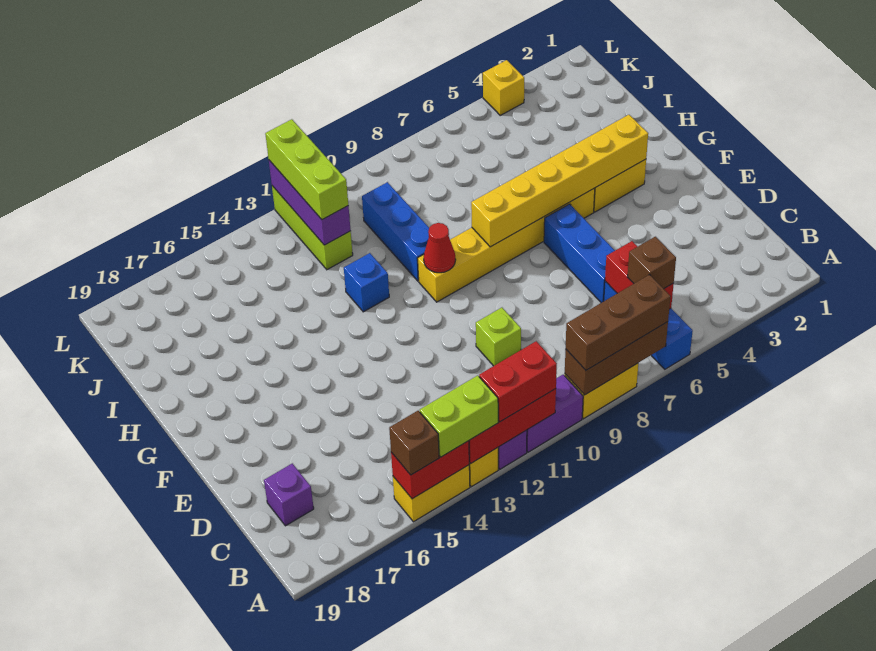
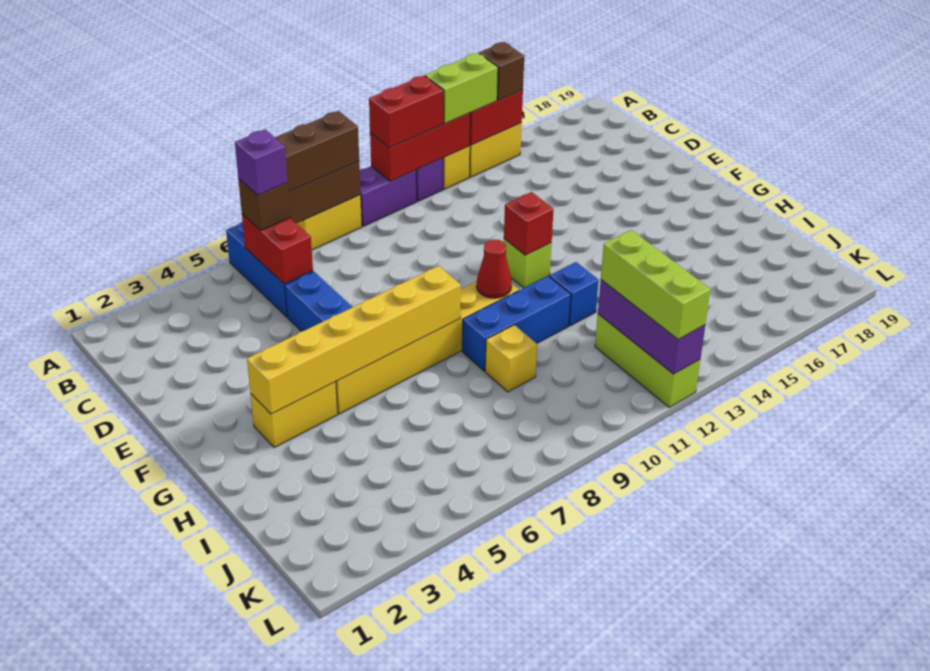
purple 1x1 brick [264,463,314,526] -> purple 1x1 brick moved to [235,129,288,195]
lime 1x1 brick [476,308,521,366] -> lime 1x1 brick moved to [504,239,552,288]
none -> red 1x1 brick [504,192,554,255]
blue 1x3 brick [362,182,429,281] -> blue 1x3 brick turned to [462,276,571,371]
yellow 1x1 brick [483,60,524,115] -> yellow 1x1 brick moved to [485,325,537,392]

